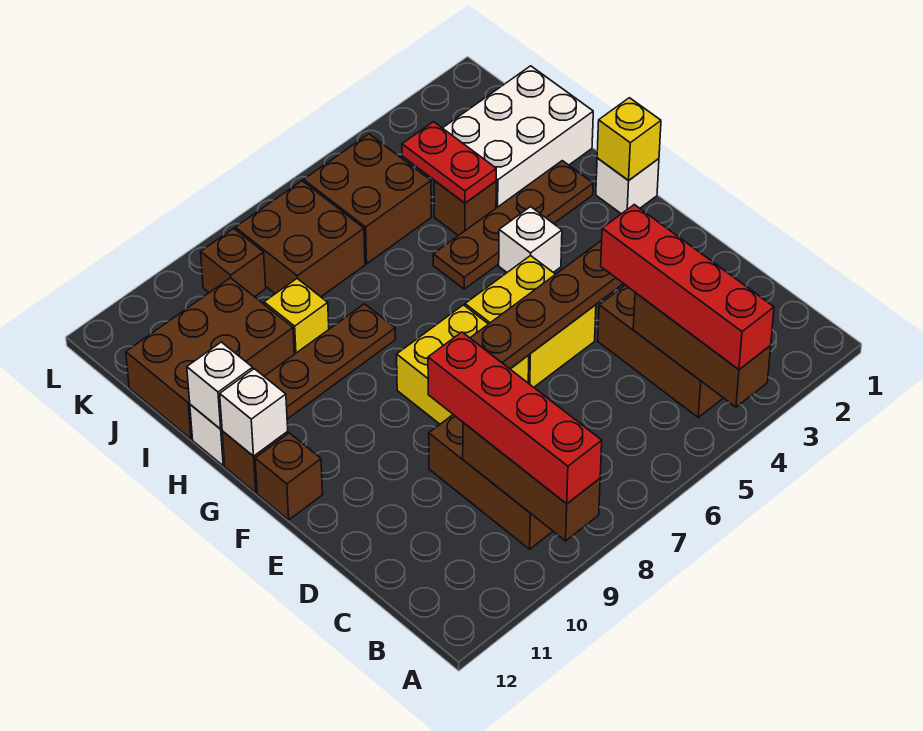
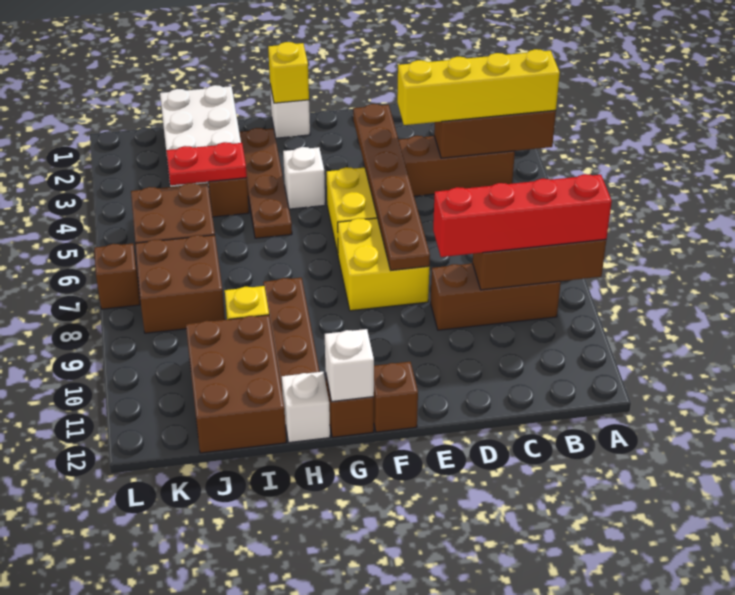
red 1x4 brick [601,205,774,370] -> yellow 1x4 brick [397,49,560,125]
white 1x1 brick [187,342,253,429] -> none
brown 1x1 brick [201,229,266,297] -> brown 1x1 brick moved to [94,244,140,309]

